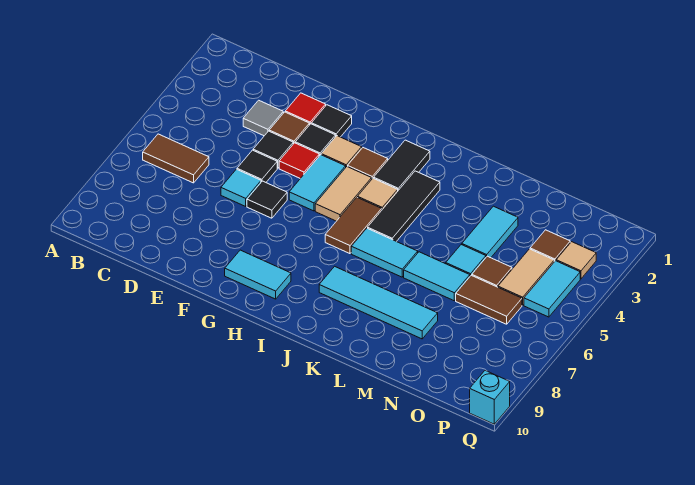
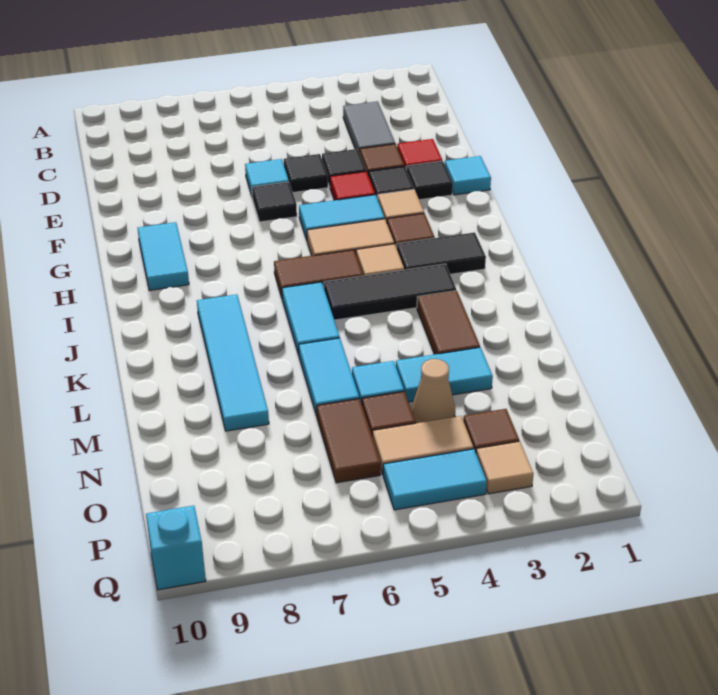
brown 1x2 tile [143,134,209,183] -> brown 1x2 tile moved to [417,291,480,354]
grey 1x1 tile [243,100,283,136] -> grey 1x2 tile [343,101,395,152]
none -> cyan 1x1 tile [445,156,491,195]
none -> tan 1x1 cone [411,359,455,423]

